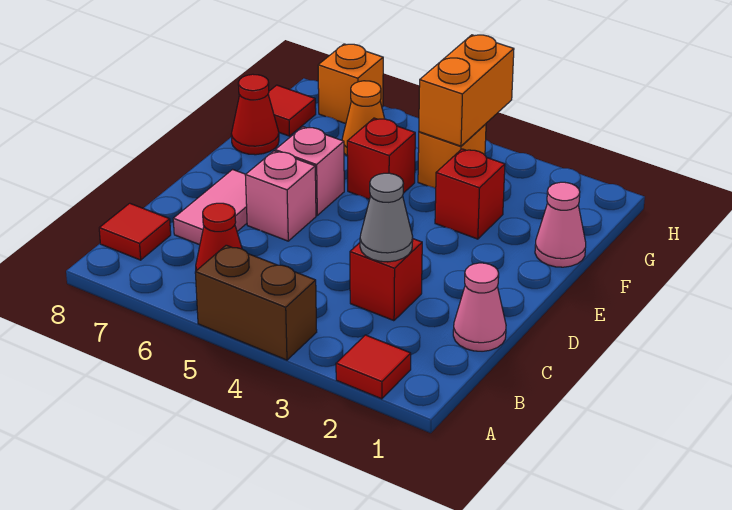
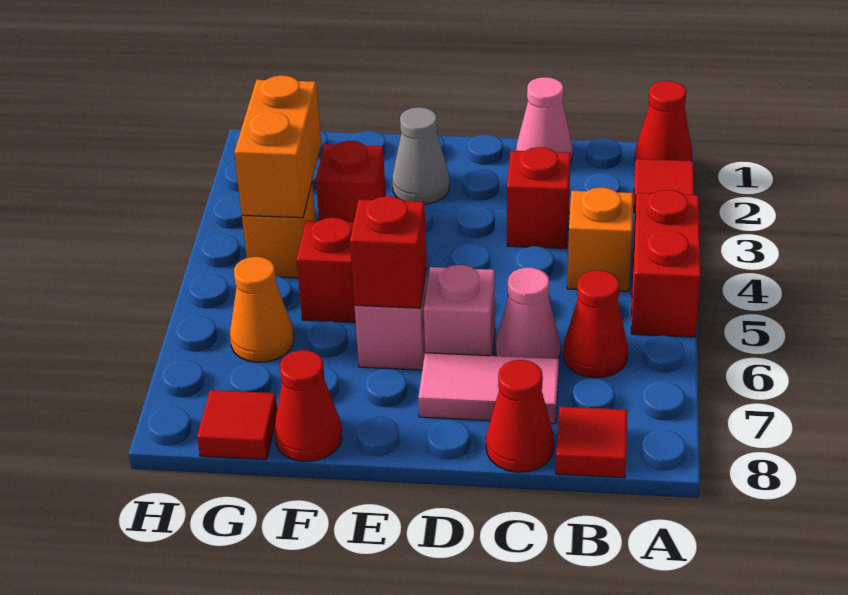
none -> red 1x1 cone [635,81,692,161]
brown 1x2 brick [195,245,317,360] -> red 1x2 brick [631,190,701,337]
grey 1x1 cone [360,173,413,262] -> grey 1x1 cone moved to [392,107,450,204]
none -> red 1x1 cone [486,360,554,472]
none -> red 1x1 brick [350,196,427,308]
pink 1x1 cone [535,182,586,267] -> pink 1x1 cone moved to [496,268,560,359]
orange 1x2 brick [419,35,514,146] -> orange 1x2 brick turned to [234,75,321,218]
orange 1x1 brick [318,44,383,124] -> orange 1x1 brick moved to [567,188,633,291]

